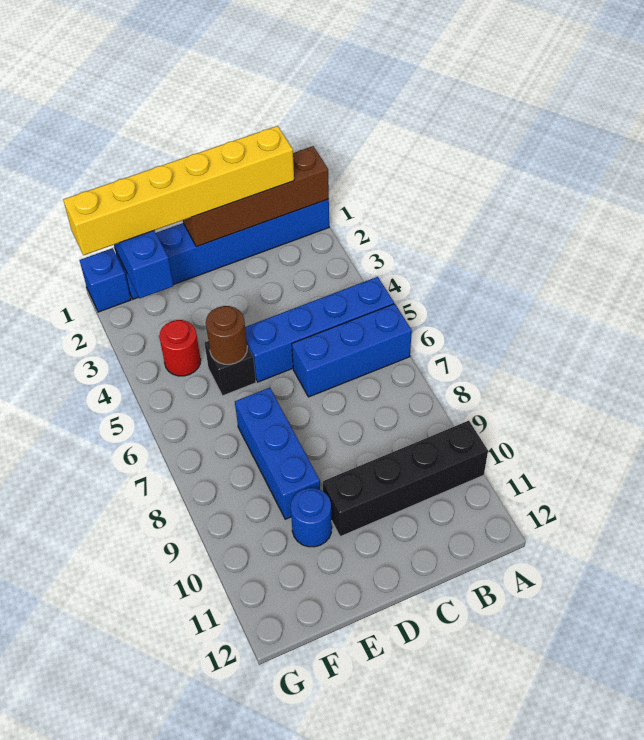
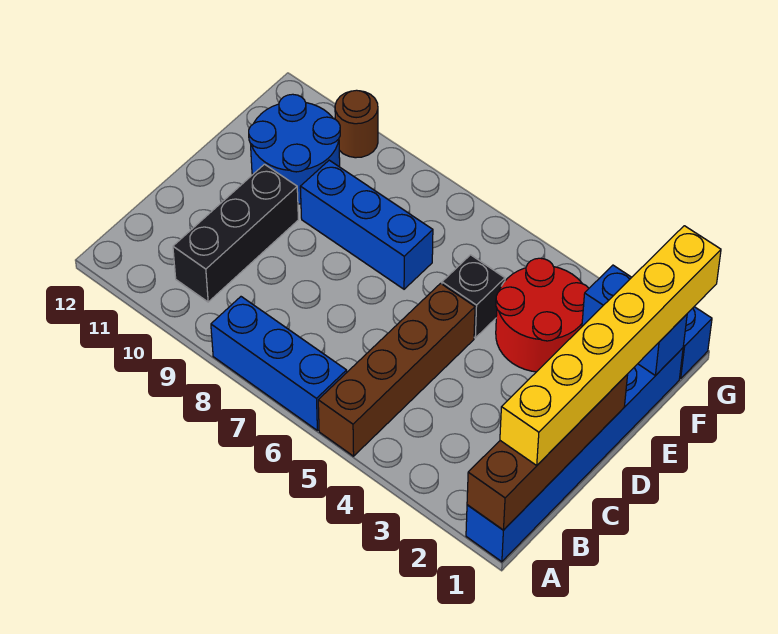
blue 1x4 brick [245,277,394,382] -> brown 1x4 brick [318,283,475,456]
blue 1x3 brick [292,304,412,397] -> blue 1x3 brick turned to [211,297,347,430]
black 1x4 brick [323,421,488,537] -> black 1x3 brick [173,164,298,302]
brown 1x1 round brick [206,306,247,364] -> brown 1x1 round brick moved to [335,90,378,158]
blue 1x1 round brick [291,488,332,547] -> blue 2x2 round brick [249,94,340,204]
red 1x1 round brick [159,320,201,376] -> red 2x2 round brick [496,258,589,372]

